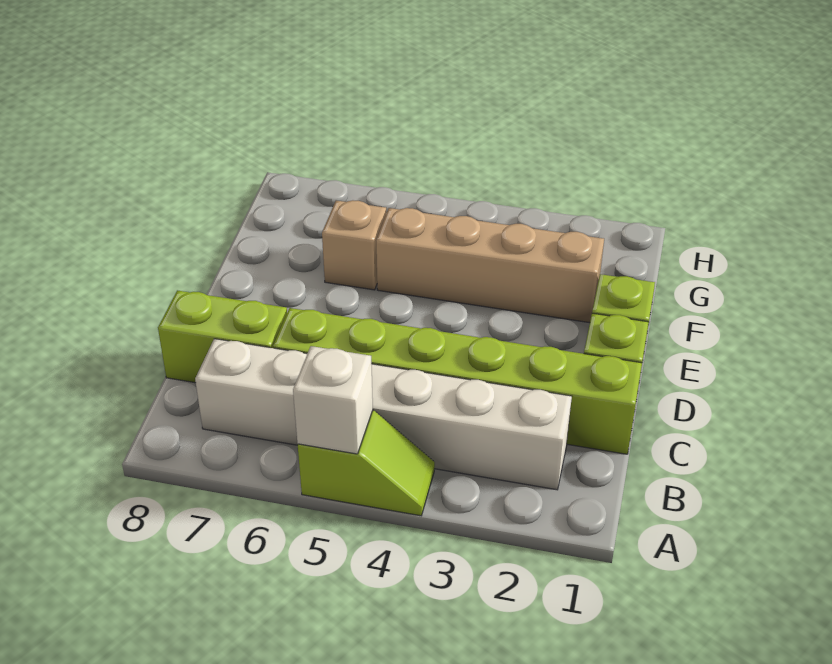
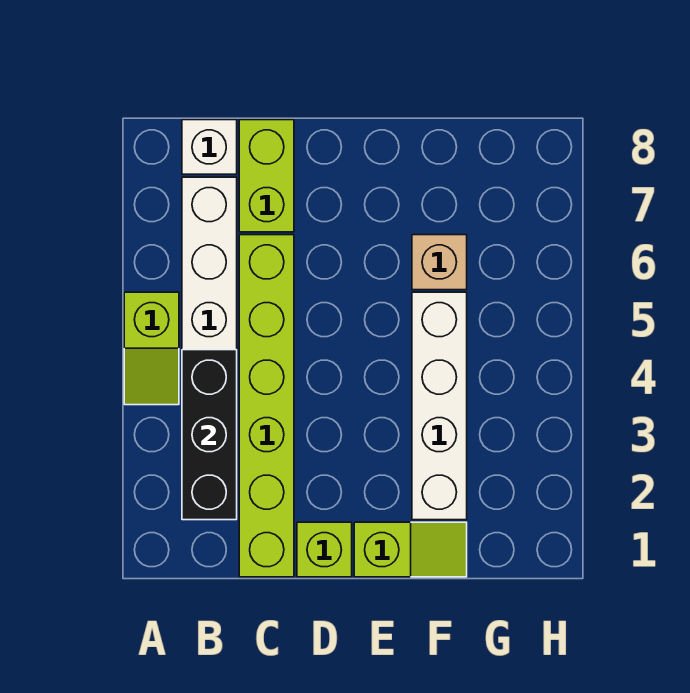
white 1x1 brick [293,346,373,454] -> white 1x1 brick moved to [182,120,237,174]
none -> black 1x3 brick [182,350,237,520]
tan 1x4 brick [376,208,604,323] -> white 1x4 brick [412,292,467,520]

